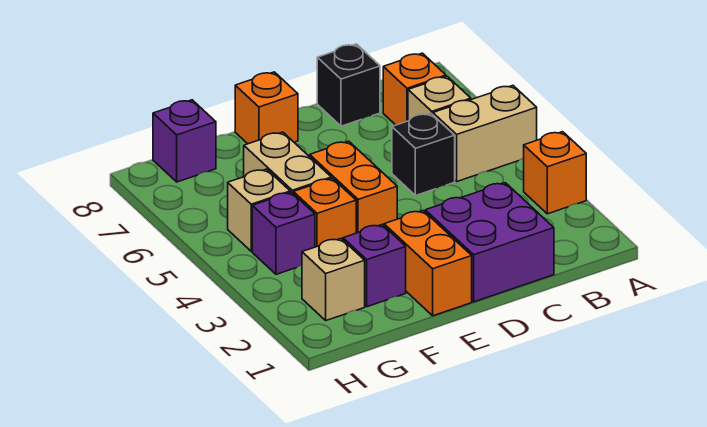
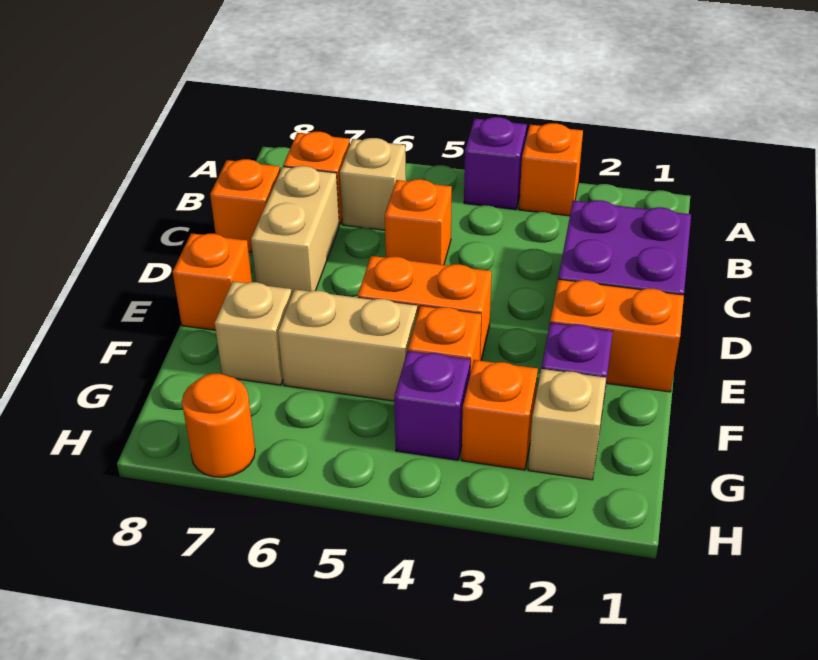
tan 1x2 brick [433,86,537,181] -> tan 1x2 brick moved to [251,166,339,294]
black 1x1 brick [392,113,455,196] -> orange 1x1 brick [385,179,452,265]
black 1x1 brick [317,44,380,126] -> orange 1x1 brick [210,159,280,252]
none -> orange 1x1 brick [461,360,538,470]
tan 1x1 brick [228,169,290,251] -> tan 1x1 brick moved to [215,282,292,385]
purple 1x1 brick [153,100,216,182] -> purple 1x1 brick moved to [464,117,527,210]
none -> orange 1x1 round brick [182,374,255,477]

